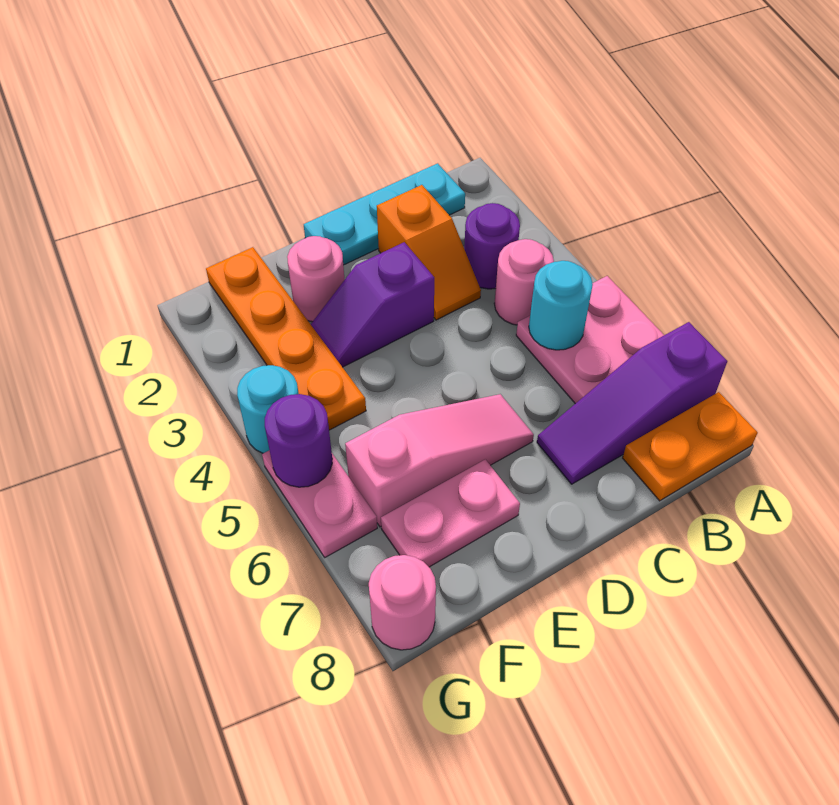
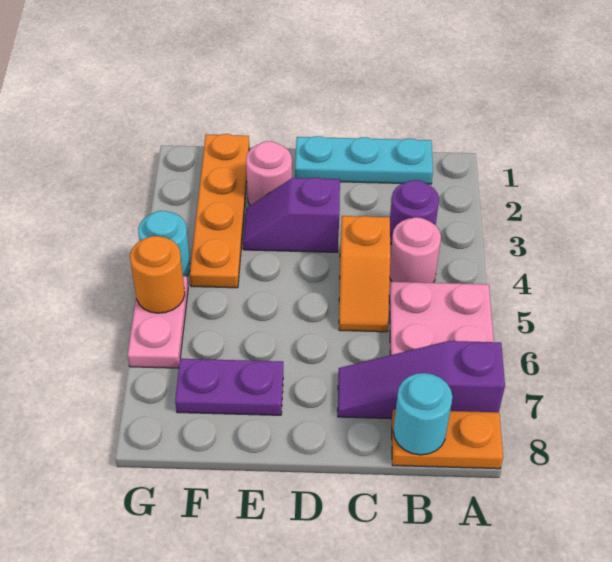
cyan 1x1 round brick [529,261,593,350] -> cyan 1x1 round brick moved to [393,373,452,455]
orange 1x2 slope [377,185,481,320] -> orange 1x2 slope moved to [339,216,390,332]
pink 1x3 slope [345,394,534,527] -> none
pink 1x2 plate [381,459,520,567] -> purple 1x2 plate [175,359,283,415]
purple 1x1 round brick [265,394,332,487] -> orange 1x1 round brick [130,236,185,313]
pink 1x1 round brick [369,555,436,650] -> none

